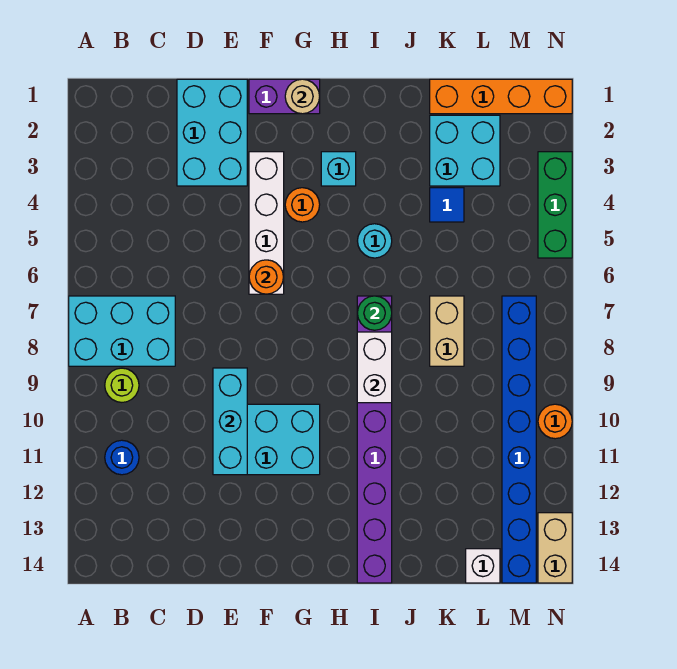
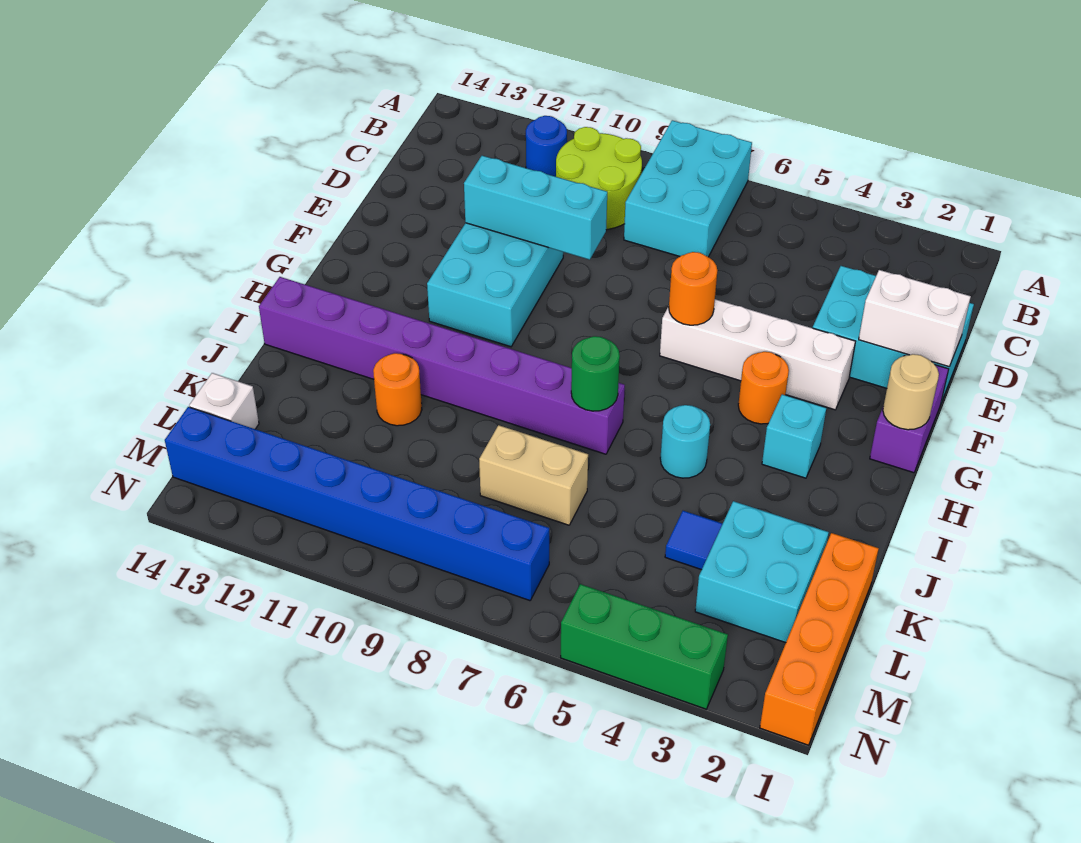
lime 1x1 round brick [105,368,139,402] -> lime 2x2 round brick [556,127,642,230]
white 1x2 brick [357,332,392,403] -> white 1x2 brick moved to [859,270,971,367]
orange 1x1 round brick [538,404,572,439] -> orange 1x1 round brick moved to [373,353,422,426]
tan 1x2 brick [538,513,572,583] -> none

